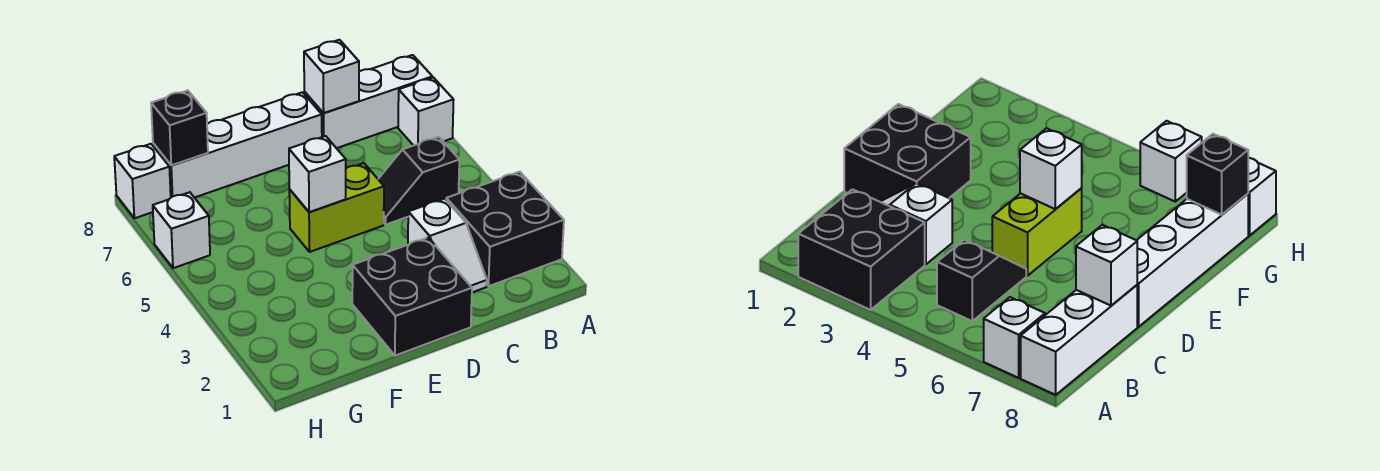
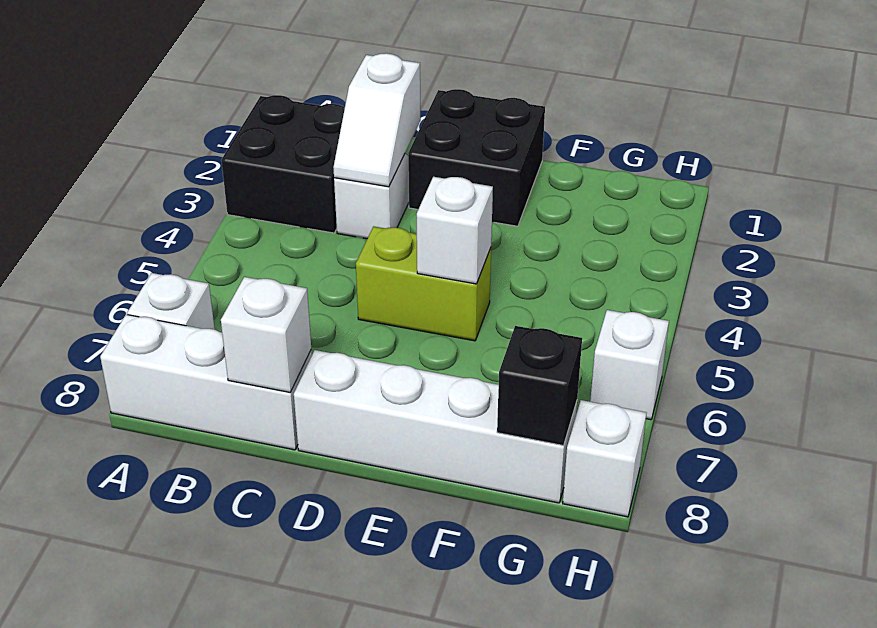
black 1x2 slope [378,137,459,225] -> none
none -> white 1x2 slope [333,53,421,187]

